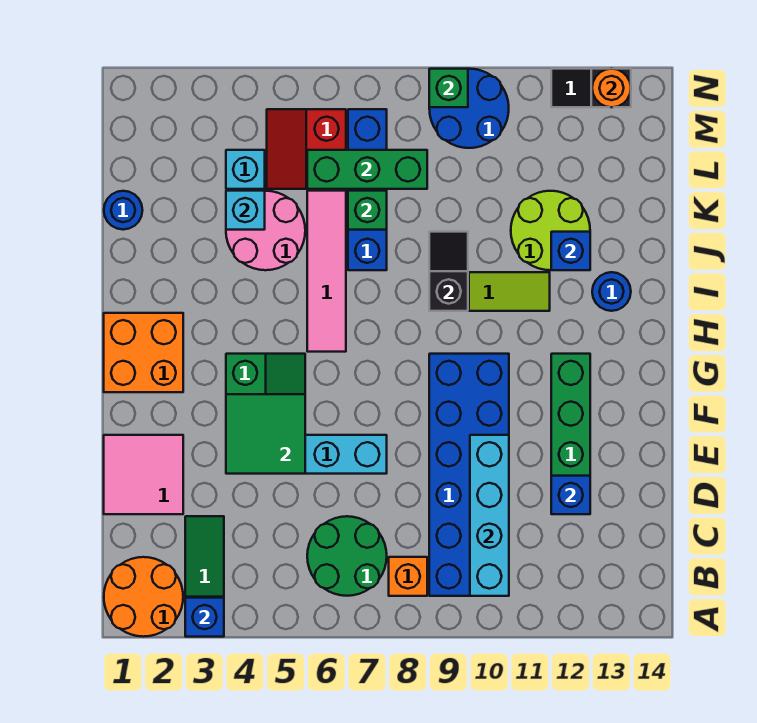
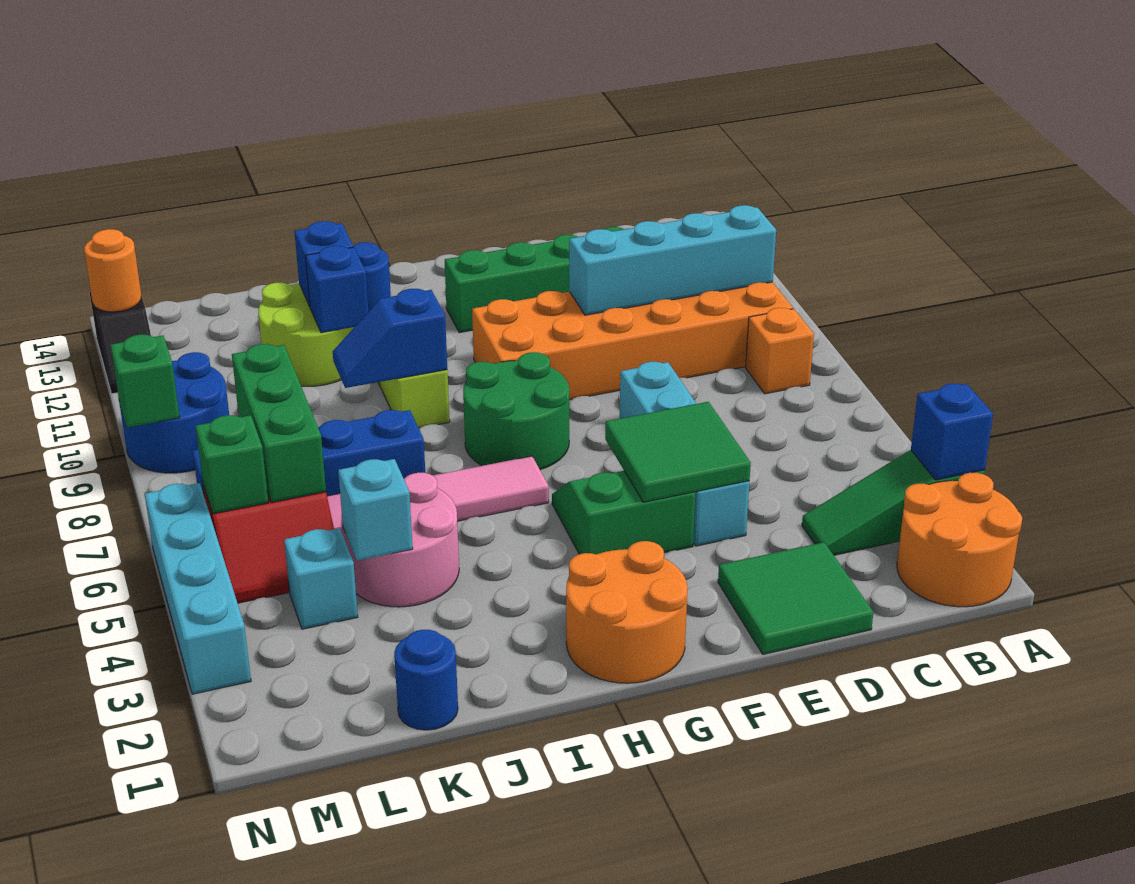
green 2x2 round brick [307,516,387,596] -> green 2x2 round brick moved to [463,352,569,470]
blue 2x6 brick [429,354,509,596] -> orange 2x6 brick [472,282,793,400]
pink 2x2 tile [104,435,183,514] -> green 2x2 tile [718,542,873,654]
blue 1x1 brick [551,476,590,514] -> blue 1x1 brick moved to [306,246,368,333]
orange 2x2 brick [104,313,183,392] -> orange 2x2 round brick [566,541,688,683]
black 1x2 slope [429,232,468,311] -> blue 1x2 slope [333,289,447,388]
green 1x1 brick [348,191,387,230] -> green 1x1 brick moved to [196,415,268,514]
none -> cyan 1x4 brick [145,483,251,694]

